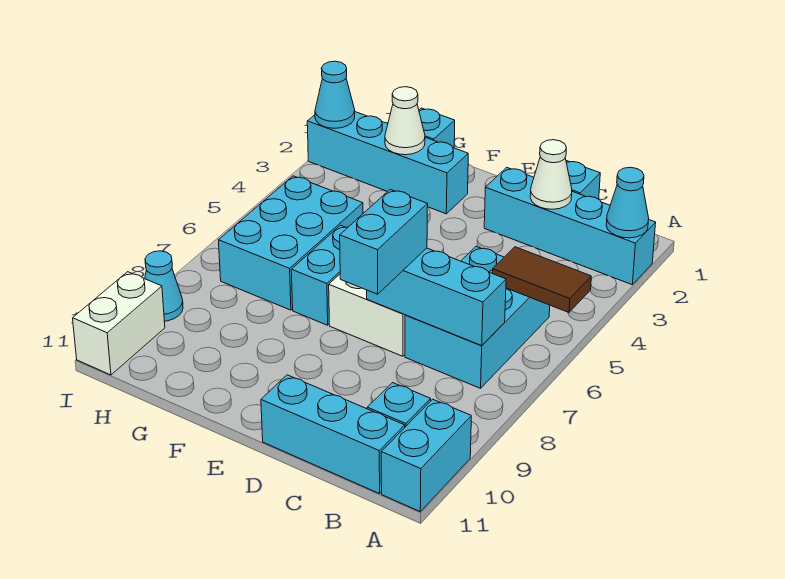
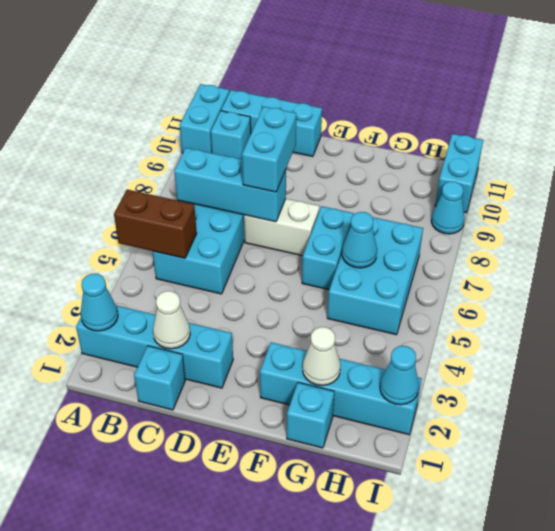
brown 1x2 tile [492,247,591,312] -> brown 1x2 brick [114,190,197,258]
none -> cyan 1x1 cone [342,212,377,268]
white 1x2 brick [73,272,165,375] -> cyan 1x2 brick [435,134,483,213]

